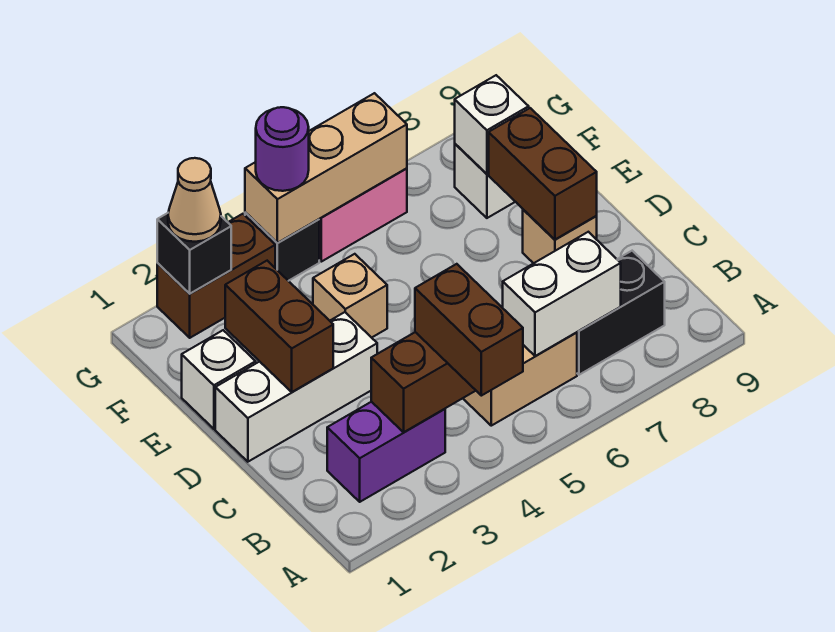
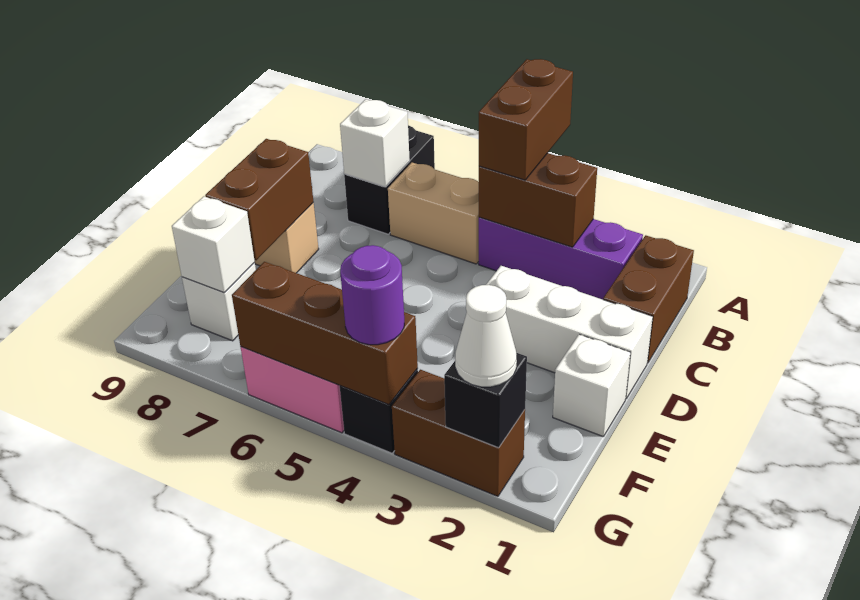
purple 1x2 brick [327,402,445,502] -> purple 1x3 brick [479,217,643,300]
white 1x2 brick [503,232,621,356] -> white 1x1 brick [340,99,410,187]
black 1x2 brick [577,251,665,375] -> black 1x2 brick turned to [344,125,435,234]
brown 1x2 brick [225,261,333,392] -> brown 1x2 brick moved to [603,235,694,363]
tan 1x1 brick [313,254,387,338] -> none
tan 1x1 cone [168,158,221,242] -> white 1x1 cone [455,285,517,387]
tan 1x3 brick [245,93,407,243] -> brown 1x3 brick [232,262,418,405]

